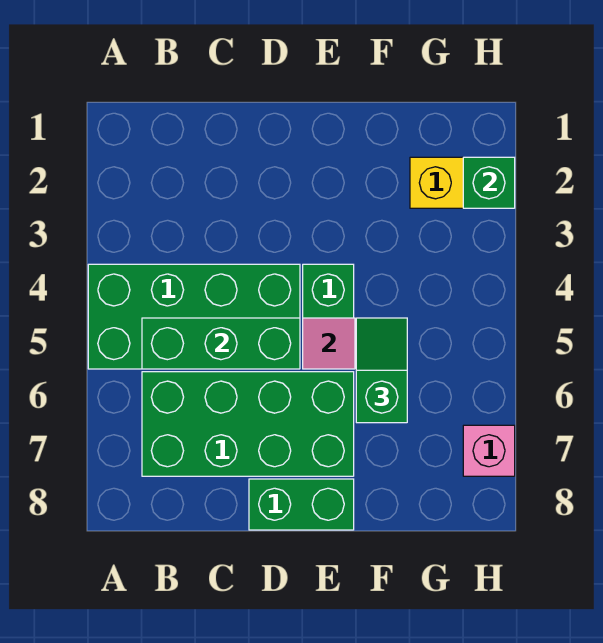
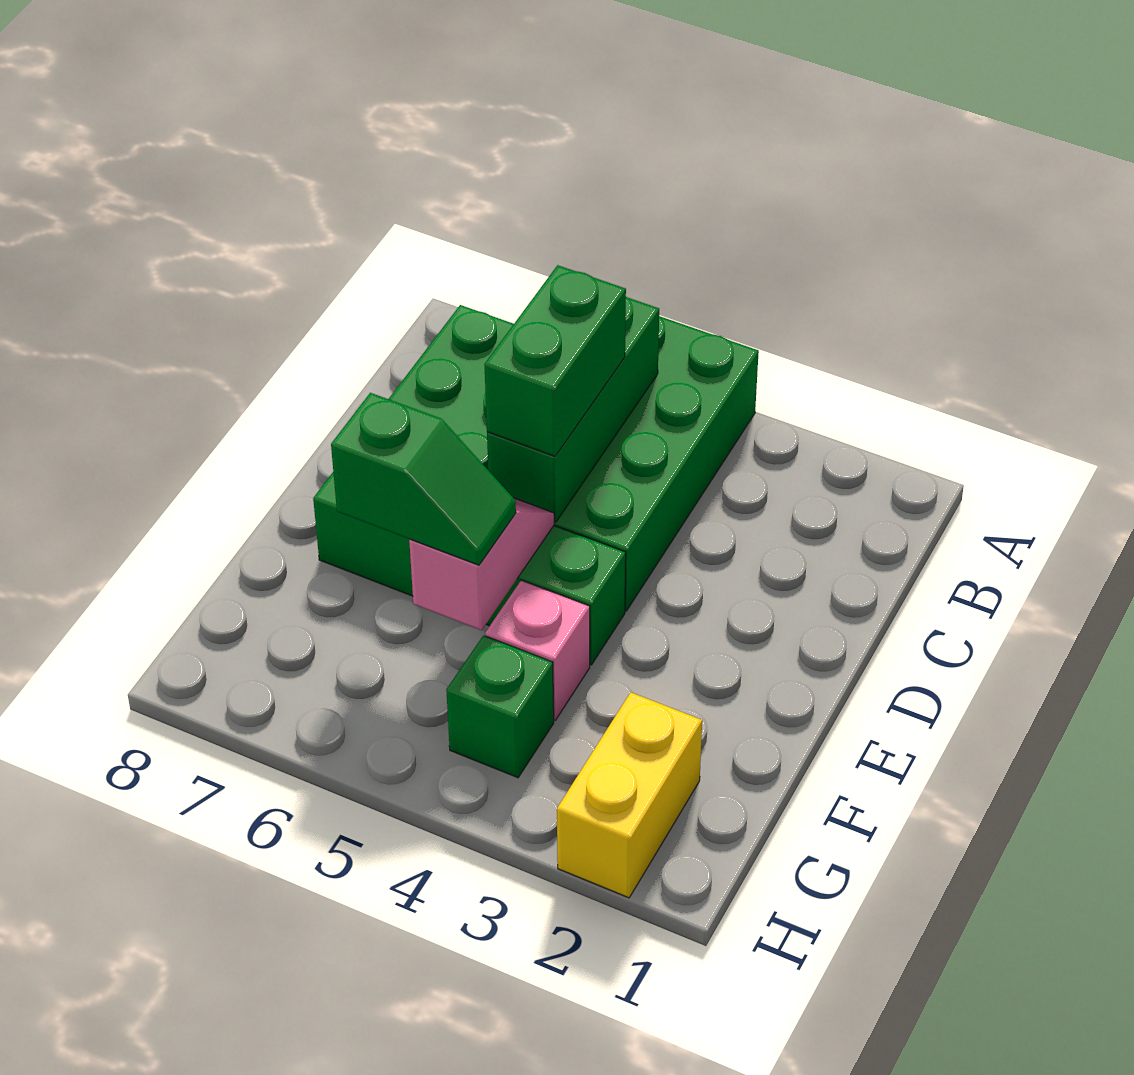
green 1x2 brick [249,479,354,530] -> green 1x2 brick moved to [484,265,626,456]
green 1x1 brick [463,157,515,208] -> green 1x1 brick moved to [446,635,554,778]
pink 1x1 brick [463,425,515,476] -> pink 1x1 brick moved to [485,580,590,720]

